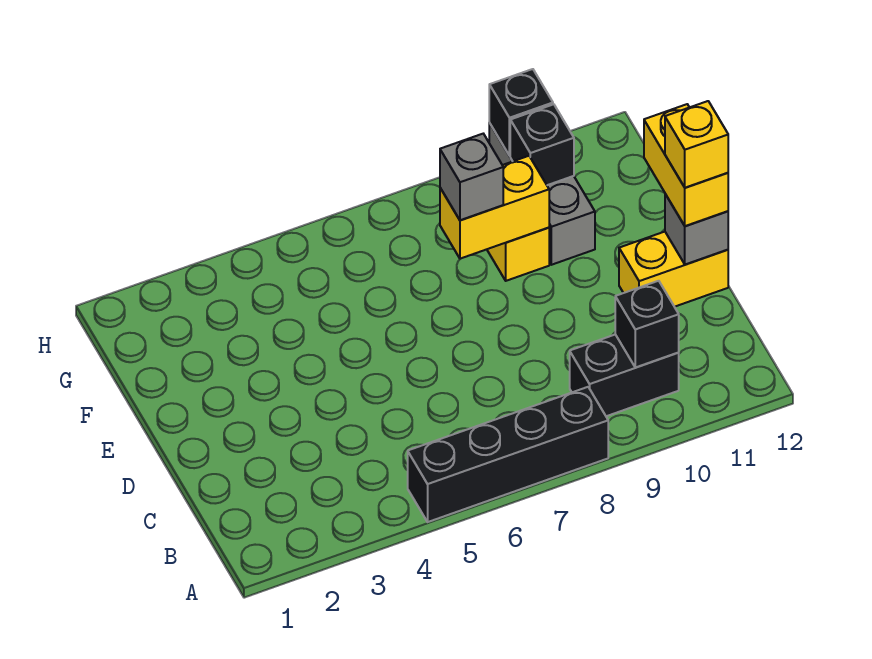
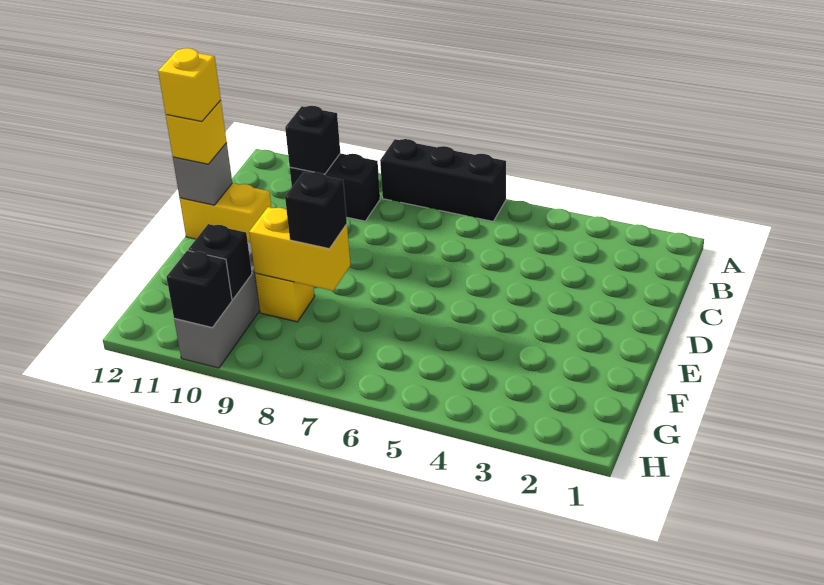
black 1x4 brick [408,387,608,522] -> black 1x3 brick [380,139,506,221]
yellow 1x2 brick [644,104,728,226] -> yellow 1x1 brick [166,100,227,164]
grey 1x1 brick [440,134,503,220] -> black 1x1 brick [285,172,347,249]

